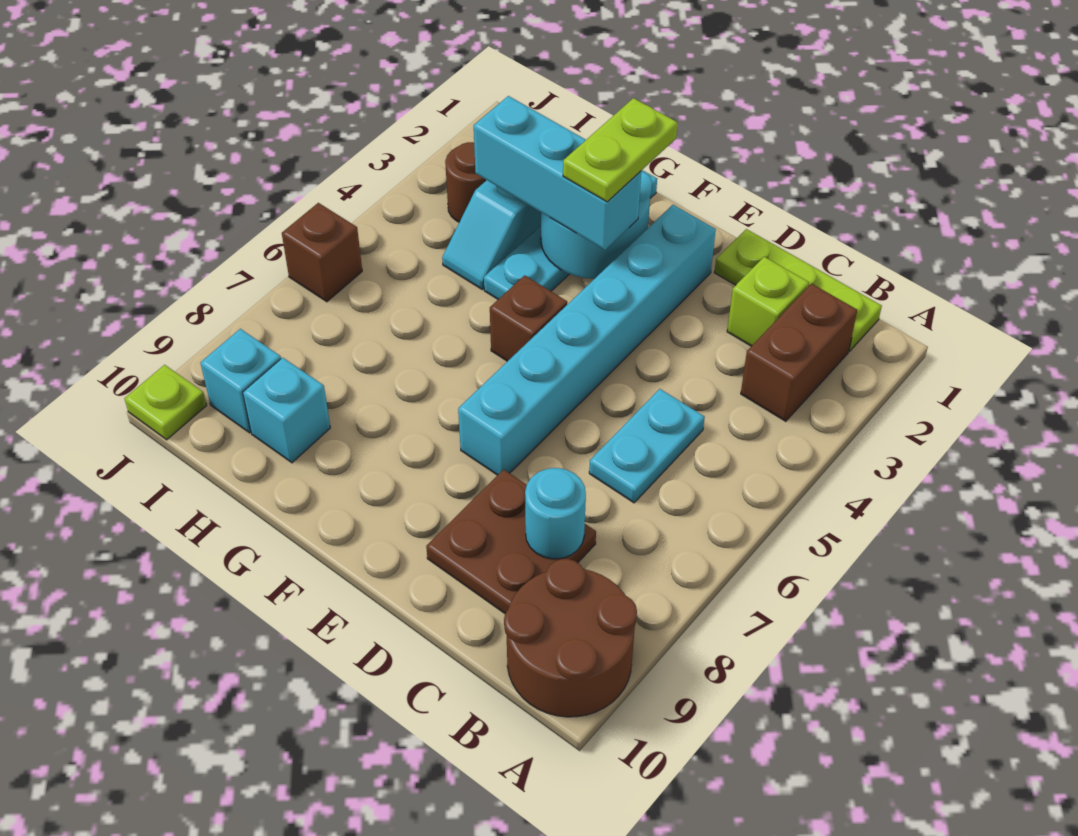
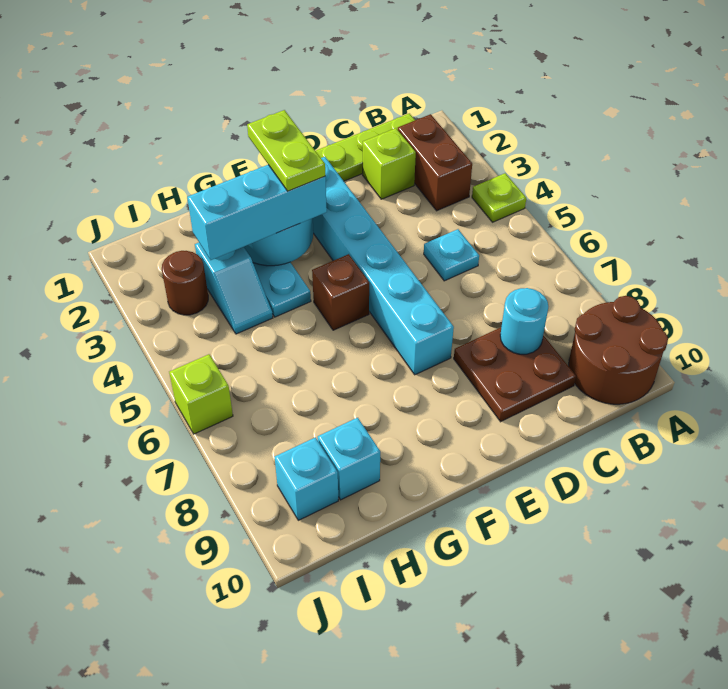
cyan 1x2 plate [589,389,705,503] -> cyan 1x1 plate [424,229,479,281]
brown 1x1 brick [282,203,362,302] -> lime 1x1 brick [169,354,233,434]
lime 1x1 plate [124,365,207,440] -> lime 1x1 plate moved to [472,173,526,222]

